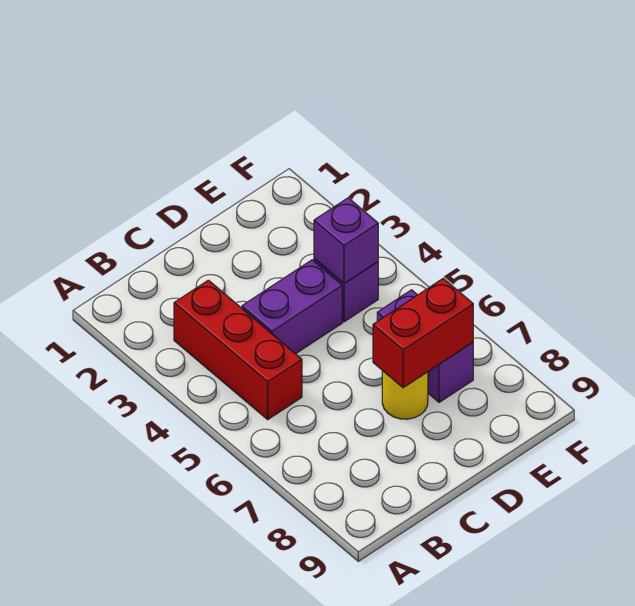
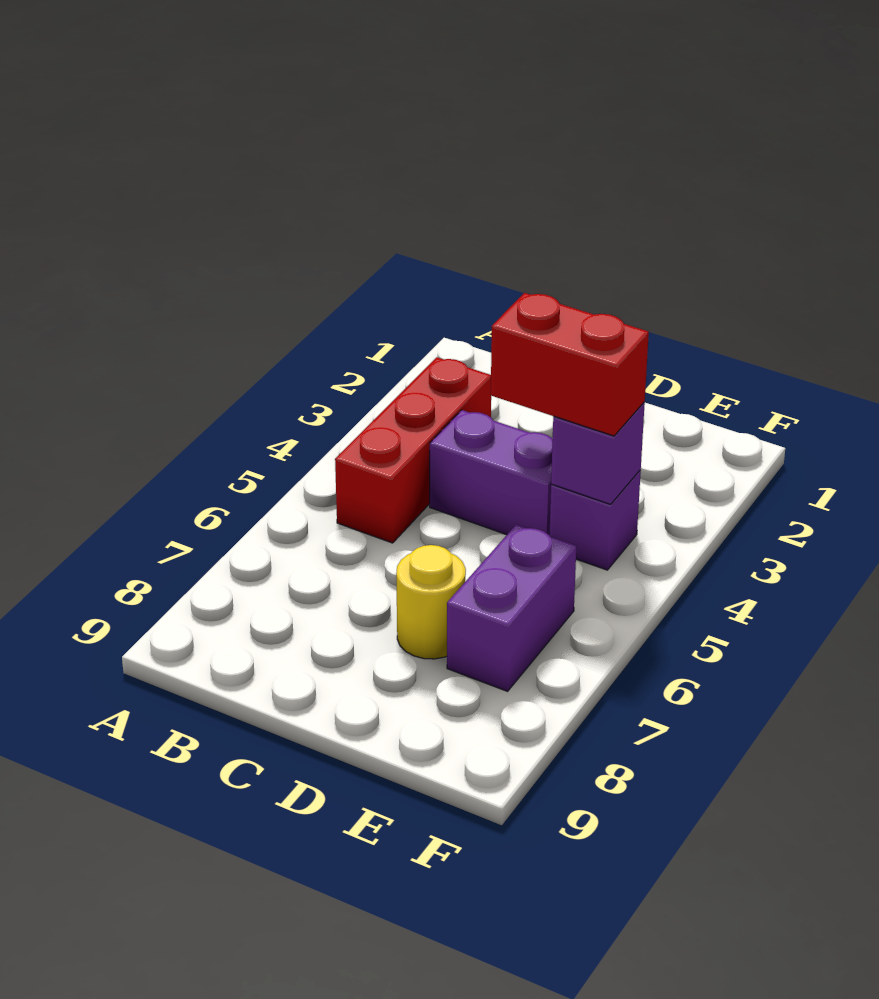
red 1x2 brick [373,278,473,388] -> red 1x2 brick moved to [491,293,649,436]

